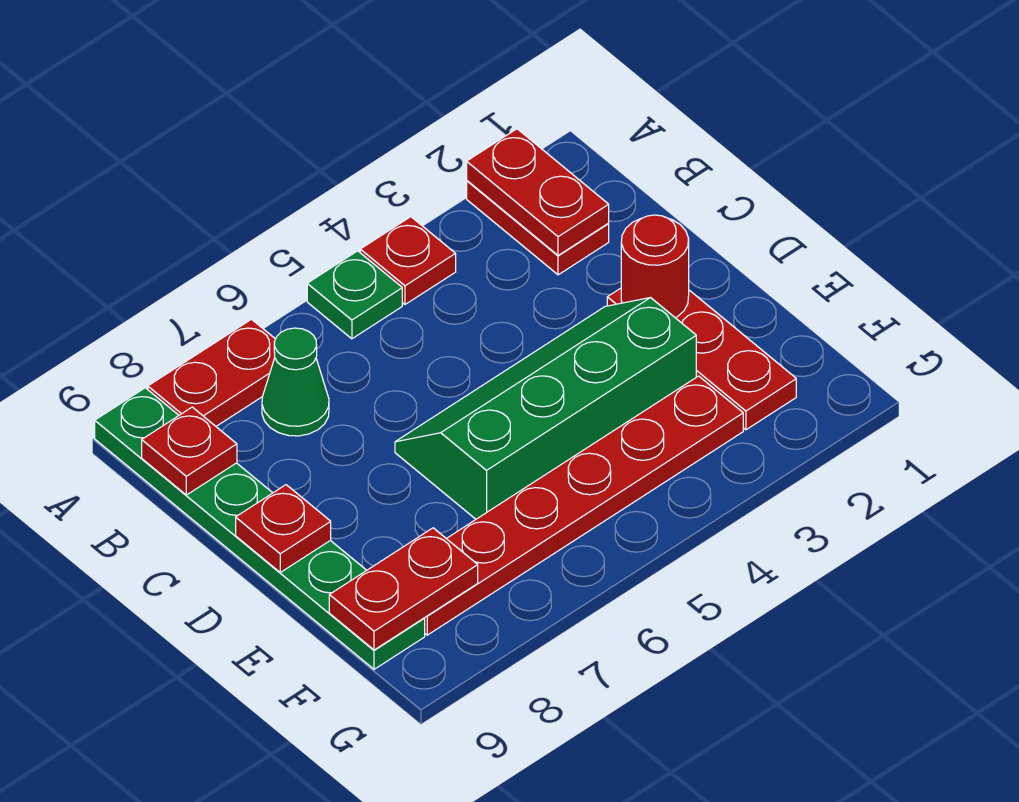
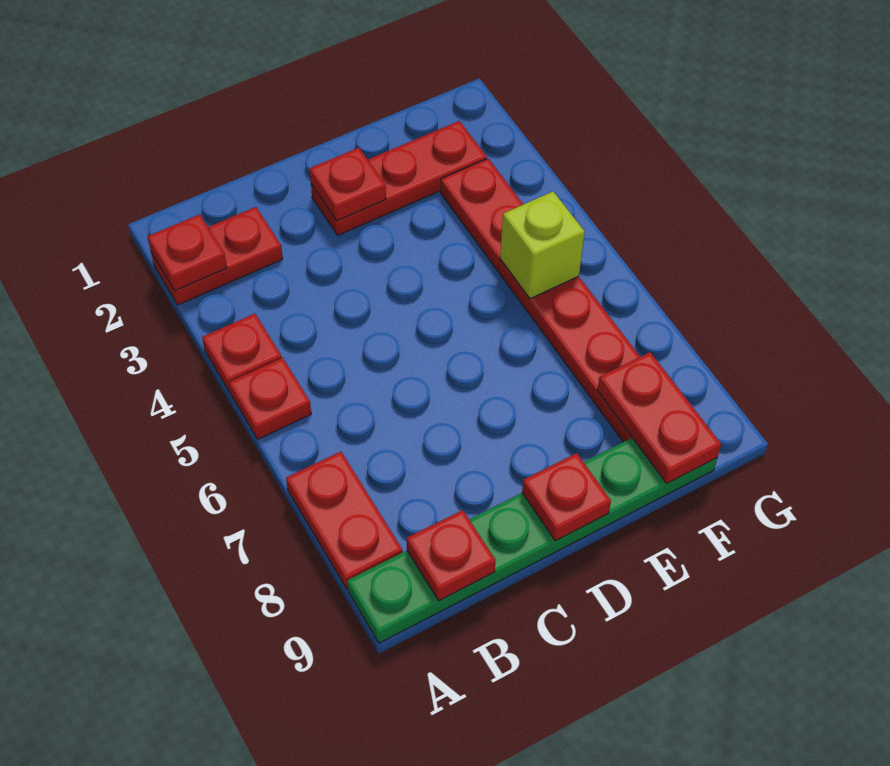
red 1x2 plate [467,129,609,255] -> red 1x1 plate [148,214,227,291]
green 1x1 plate [307,251,402,339] -> red 1x1 plate [229,358,311,439]
green 1x1 cone [262,328,329,436] -> none
red 1x1 round brick [621,215,689,318] -> red 1x1 plate [310,148,386,221]
green 2x4 slope [395,298,696,519] -> none
none -> lime 1x1 brick [500,192,585,299]

